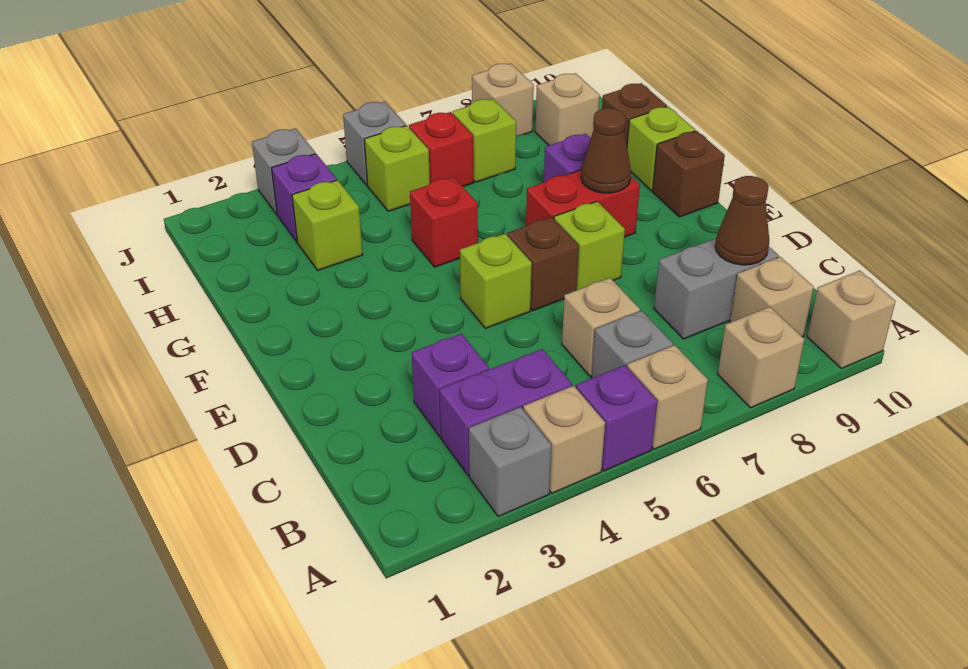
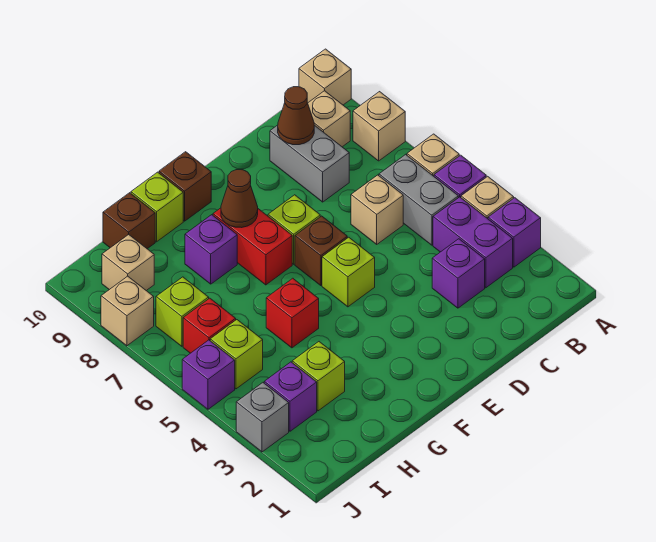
grey 1x1 brick [469,407,551,517] -> purple 1x1 brick [488,198,541,267]
grey 1x1 brick [592,311,673,378] -> grey 1x2 brick [379,154,458,245]
grey 1x1 brick [343,102,406,185] -> purple 1x1 brick [182,340,235,409]

